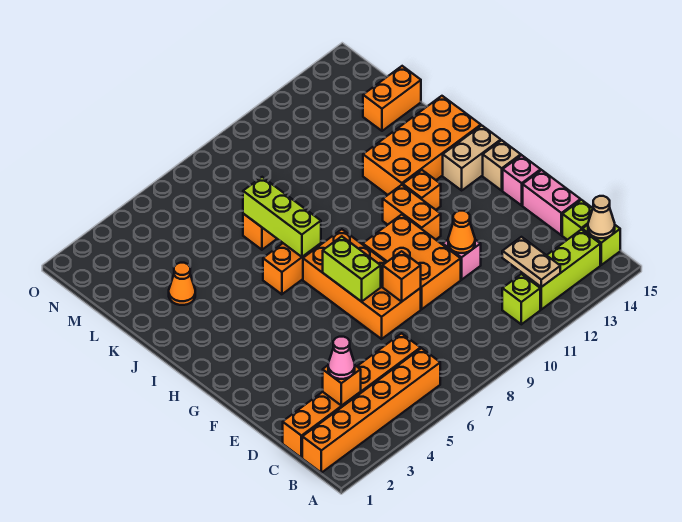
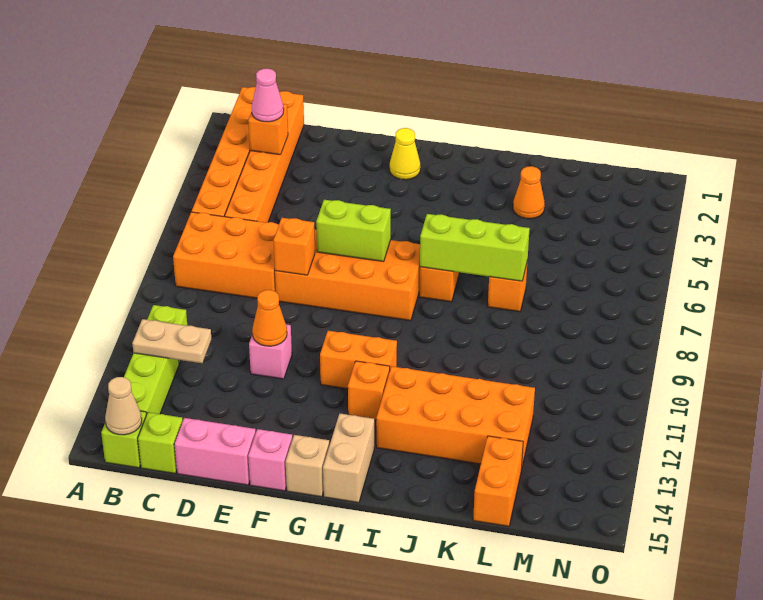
orange 2x3 brick [363,215,461,309] -> orange 2x3 brick moved to [173,212,279,298]
none -> yellow 1x1 cone [390,128,420,180]
orange 2x4 brick [363,96,481,195] -> orange 2x4 brick turned to [376,366,535,470]

